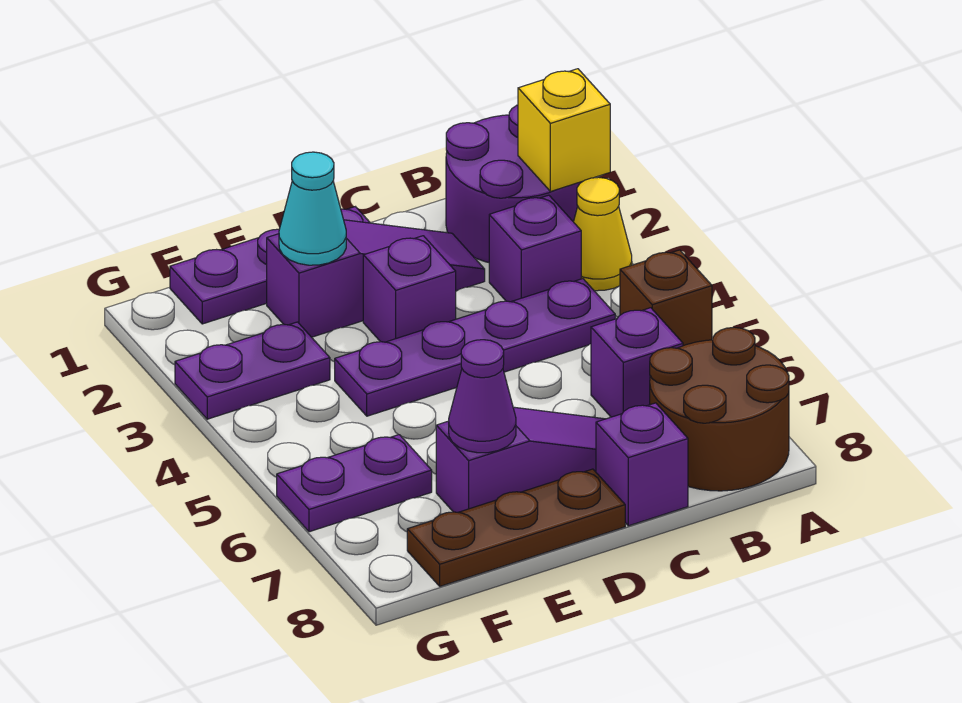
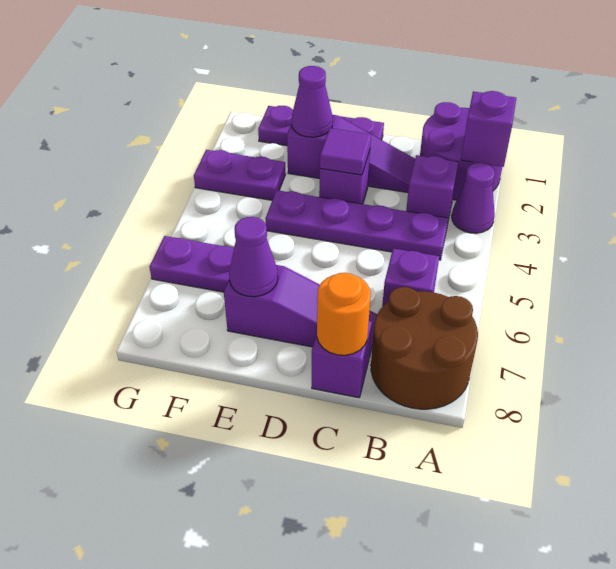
yellow 1x1 brick [518,69,610,192] -> purple 1x1 brick [461,91,516,167]
yellow 1x1 cone [574,177,632,291] -> purple 1x1 cone [452,163,495,233]
brown 1x1 brick [620,250,712,346] -> none
none -> orange 1x1 round brick [317,273,371,355]
none -> purple 1x1 tile [320,128,371,175]
brown 1x3 plate [407,469,625,586] -> none
cyan 1x1 cone [279,152,346,265] -> purple 1x1 cone [292,66,333,137]

